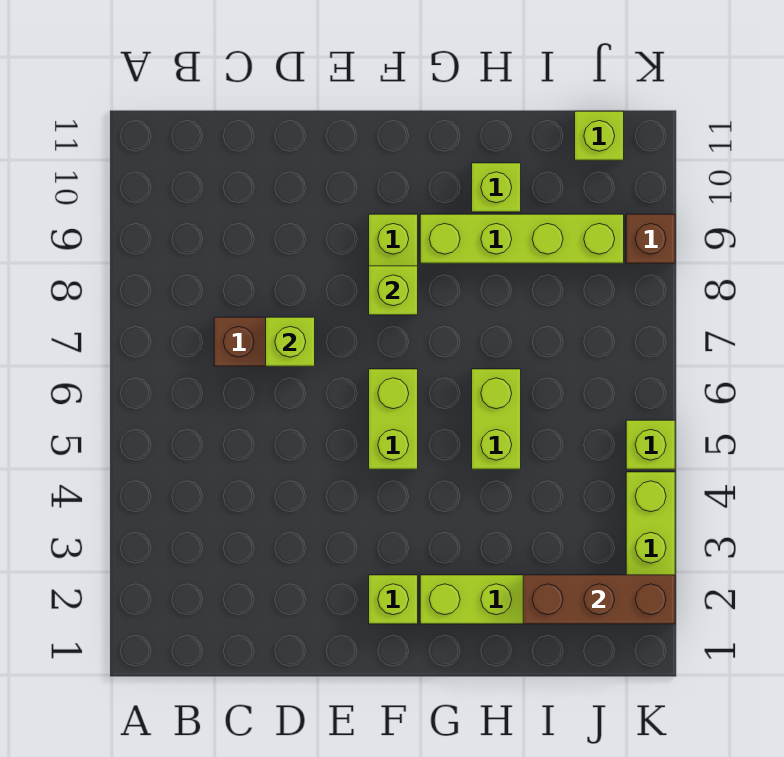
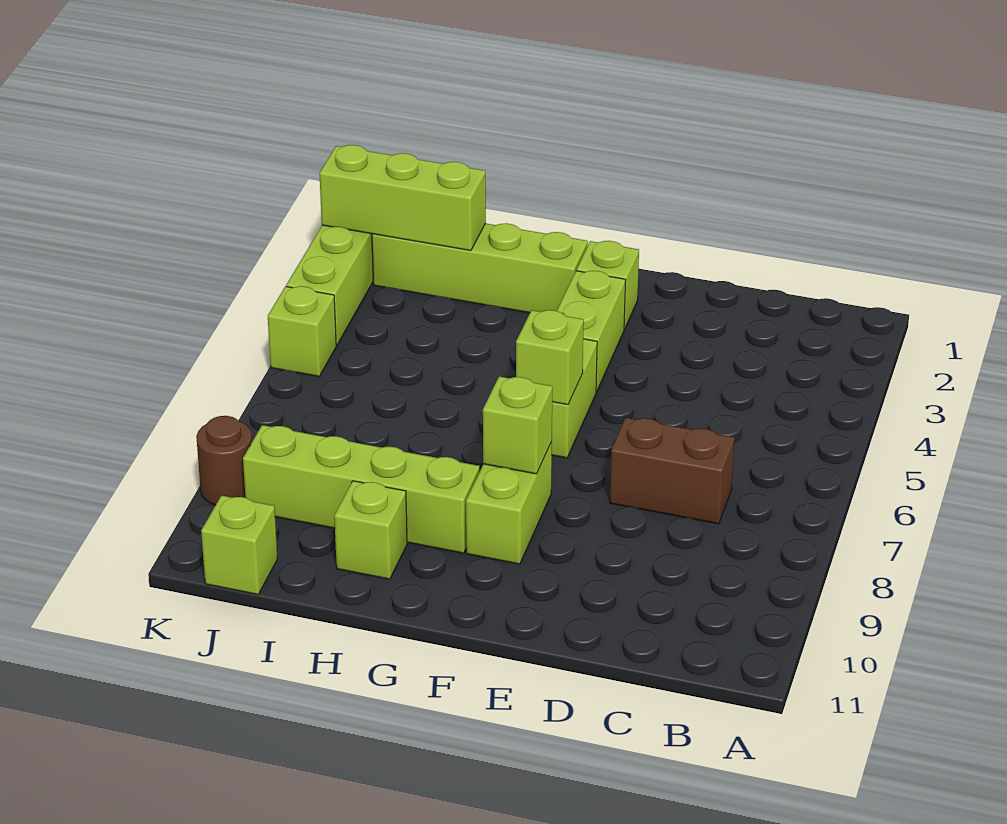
lime 1x1 brick [266,317,315,366] -> lime 1x1 brick moved to [516,310,584,405]
lime 1x2 brick [472,369,521,469] -> lime 1x2 brick moved to [557,271,626,392]
brown 1x3 brick [523,575,675,624] -> lime 1x3 brick [319,145,486,251]
brown 1x1 brick [626,214,675,263] -> brown 1x1 round brick [196,416,252,505]

